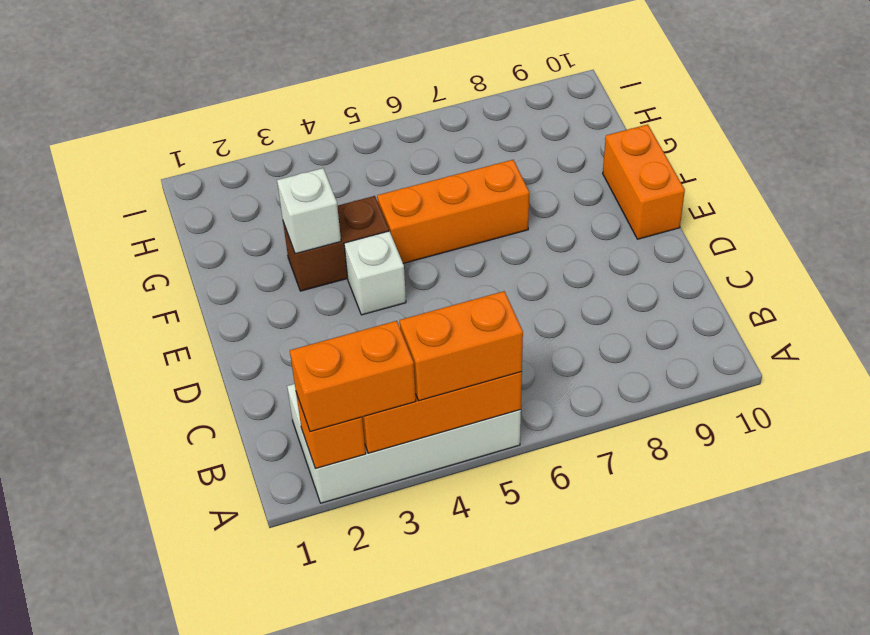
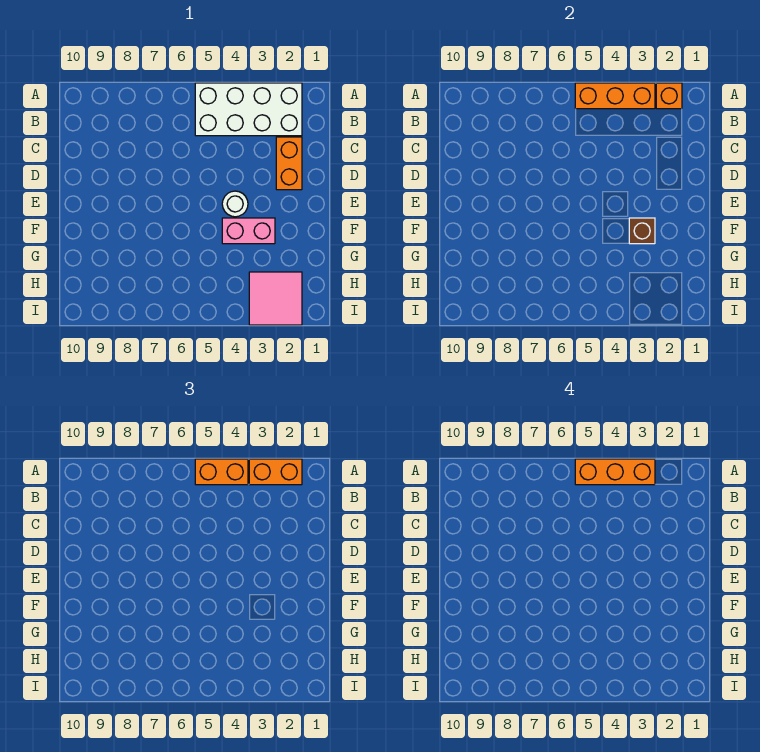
white 1x1 brick [344,231,406,315] -> white 1x1 round brick [222,191,248,217]
orange 1x2 brick [603,124,685,239] -> orange 1x2 brick moved to [276,137,302,190]
brown 1x2 brick [283,196,389,291] -> pink 1x2 brick [222,218,275,244]
white 1x1 brick [277,168,341,254] -> brown 1x1 brick [629,218,655,244]
orange 1x3 brick [377,160,529,263] -> orange 1x3 brick moved to [575,459,655,485]
none -> pink 2x2 tile [249,272,302,325]

